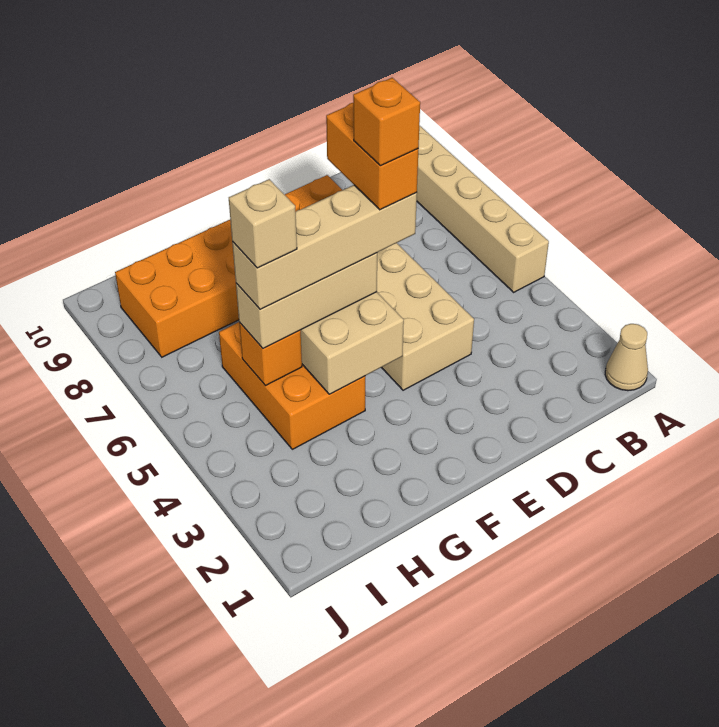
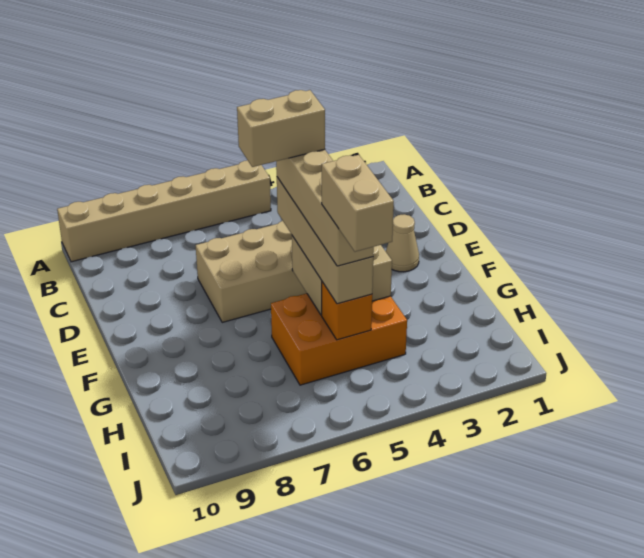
tan 1x1 cone [605,324,648,391] -> tan 1x1 cone moved to [386,214,419,272]
orange 2x6 brick [115,175,342,357] -> none
orange 1x2 brick [326,103,418,210] -> tan 1x2 brick [237,90,325,167]
orange 1x1 brick [353,78,420,166] -> none
tan 1x3 brick [236,253,377,349] -> tan 1x4 brick [277,177,373,304]
tan 1x1 brick [229,179,297,268] -> tan 1x2 brick [322,155,394,252]

